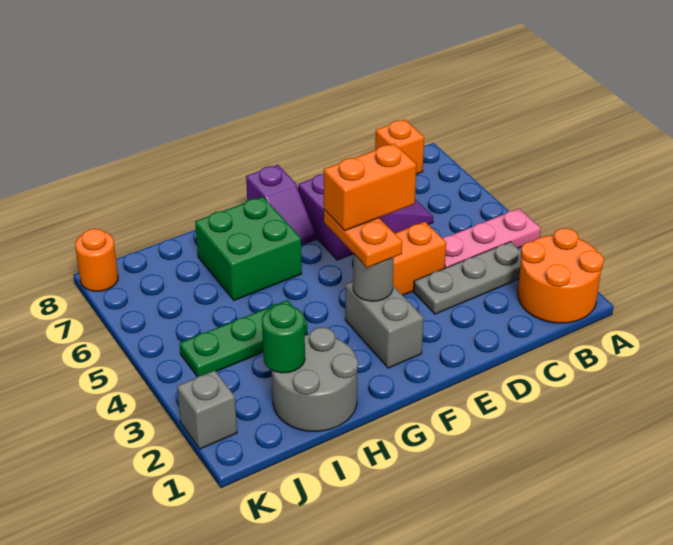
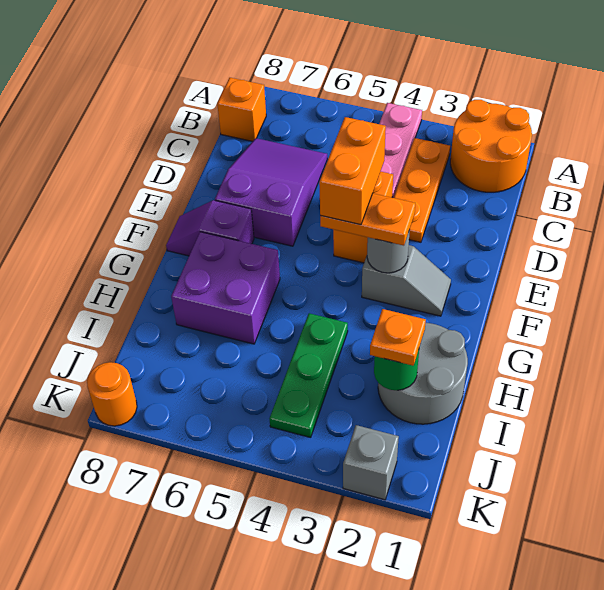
grey 1x3 plate [414,242,521,314] -> orange 1x3 plate [394,138,450,242]
grey 1x2 brick [345,281,424,368] -> grey 1x2 slope [362,245,451,316]
purple 1x2 slope [246,165,316,245] -> purple 1x2 slope turned to [166,200,254,256]
green 2x2 brick [195,197,302,300] -> purple 2x2 brick [171,232,280,344]
none -> orange 1x1 plate [370,309,426,366]

